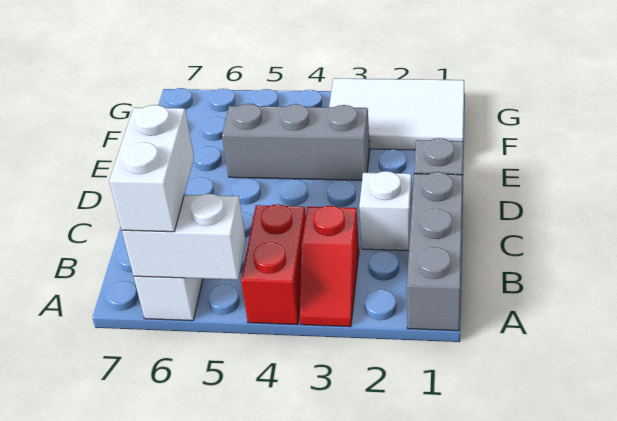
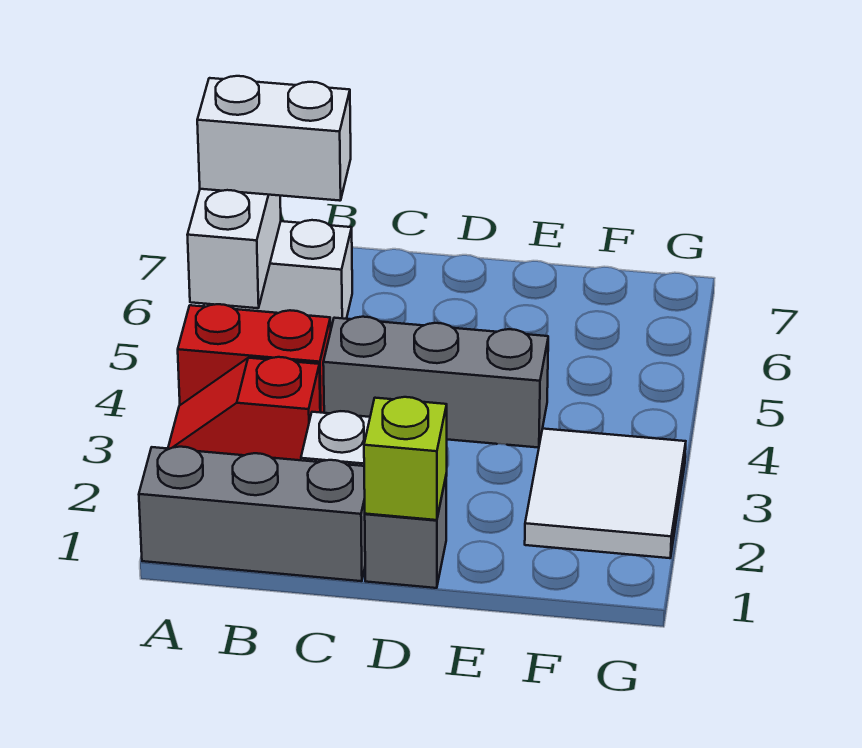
none -> lime 1x1 brick [364,397,447,520]
grey 1x3 brick [222,104,370,180] -> grey 1x3 brick turned to [323,317,548,448]
white 2x3 tile [329,78,464,150] -> white 2x2 tile [525,429,686,558]

